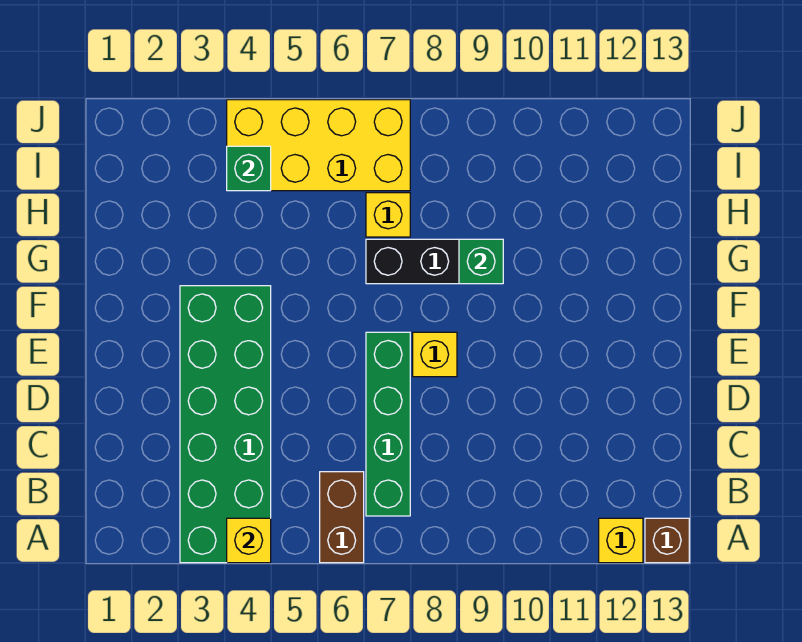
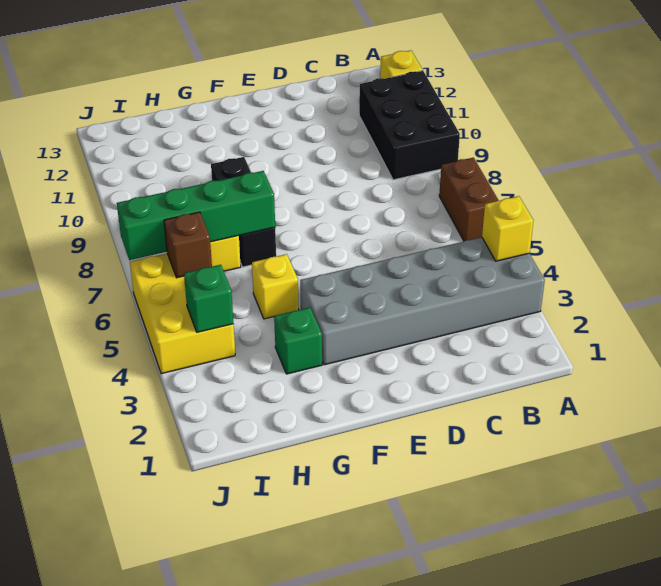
green 2x6 brick [180,286,271,563] -> grey 2x6 brick [300,237,545,365]
brown 1x2 brick [320,472,364,563] -> brown 1x2 brick turned to [439,158,499,241]
none -> black 2x3 brick [359,71,460,180]
brown 1x1 brick [645,518,689,563] -> brown 1x1 brick moved to [164,212,212,278]
green 1x4 brick [366,332,410,516] -> green 1x4 brick moved to [117,171,275,260]
yellow 1x1 brick [413,332,457,377] -> yellow 1x1 brick moved to [252,254,299,319]
green 1x1 brick [459,239,503,284] -> green 1x1 brick moved to [274,307,322,374]
yellow 2x4 brick [227,100,410,191] -> yellow 2x3 brick [130,253,235,374]

